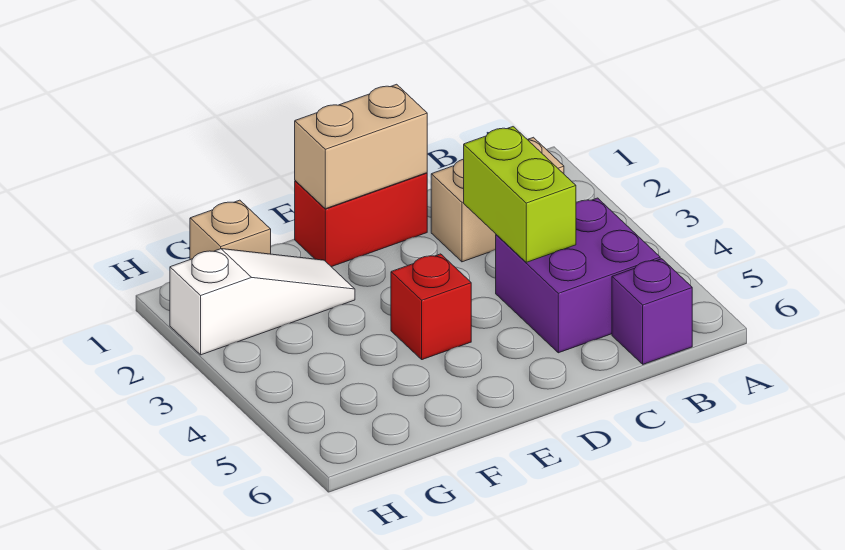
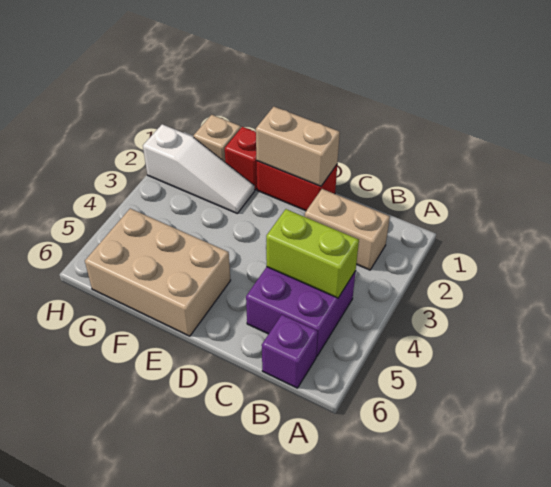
lime 1x2 brick [464,127,576,262] -> lime 1x2 brick turned to [266,209,359,298]
red 1x1 brick [391,254,471,360] -> red 1x1 brick moved to [225,127,257,190]
none -> tan 2x3 brick [85,209,230,336]

